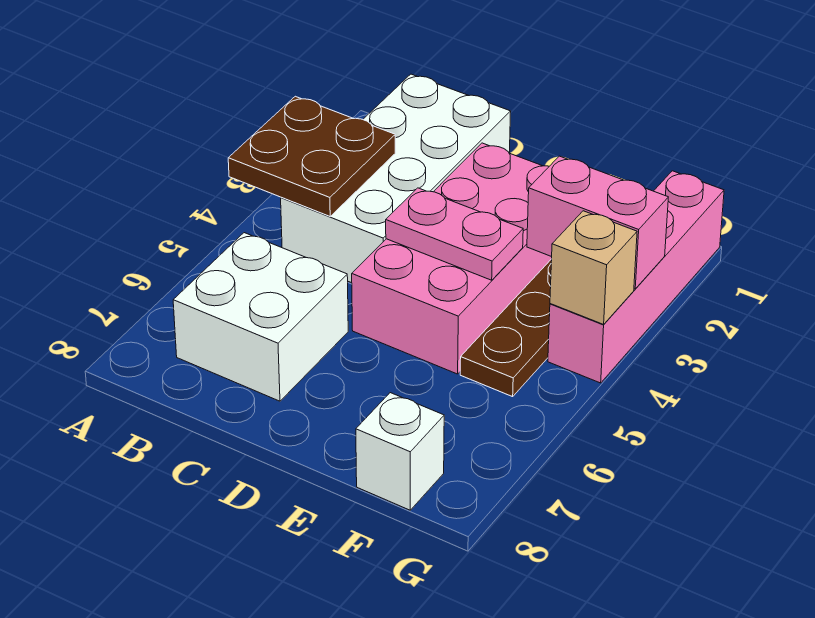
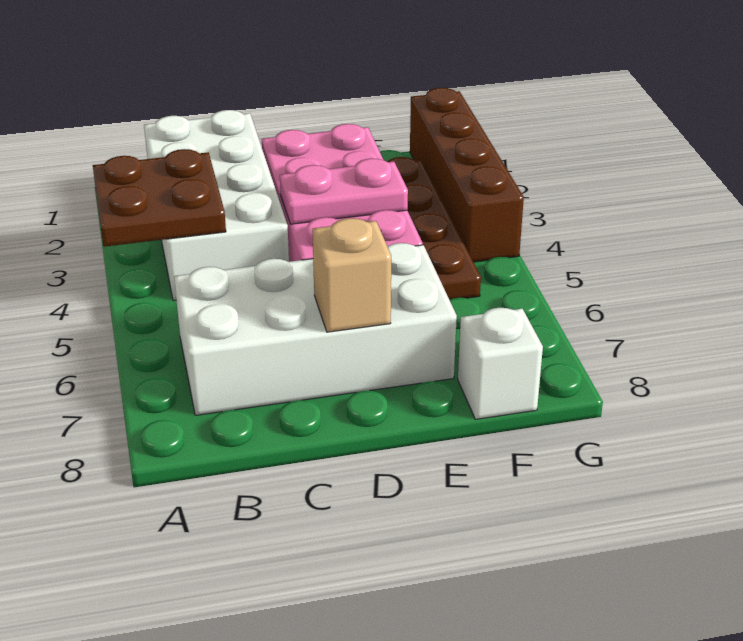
white 2x2 brick [173,233,348,401] -> white 2x4 brick [174,243,457,415]
pink 1x2 brick [527,156,668,289] -> none
pink 1x4 brick [548,171,724,383] -> brown 1x4 brick [410,88,524,262]
tan 1x1 brick [550,211,637,324] -> tan 1x1 brick moved to [312,218,391,332]

